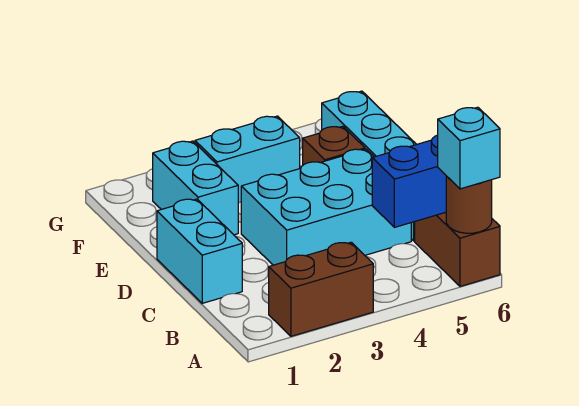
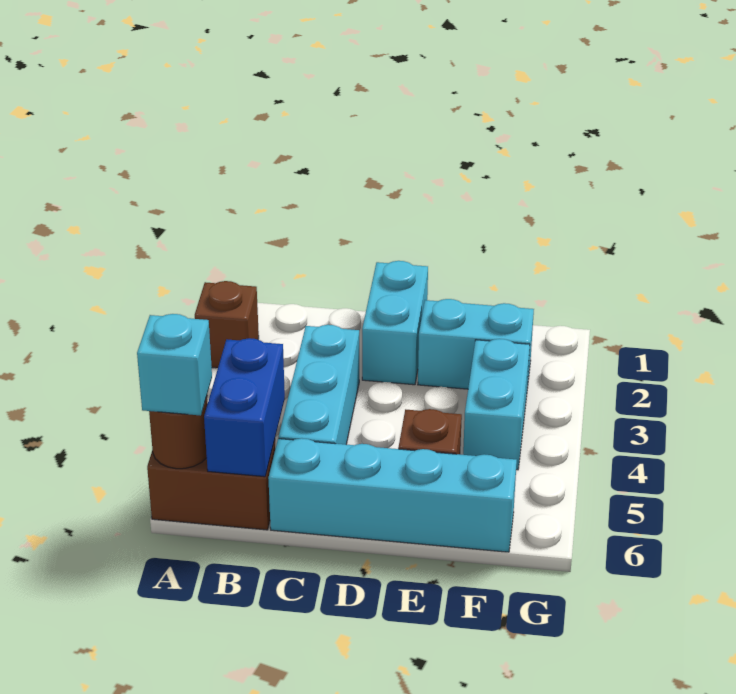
brown 1x2 brick [269,242,373,336] -> brown 1x1 brick [195,281,259,368]
cyan 1x2 brick [157,199,242,303] -> cyan 1x2 brick turned to [362,261,428,385]
cyan 2x3 brick [241,149,411,265] -> cyan 1x3 brick [278,325,359,444]

